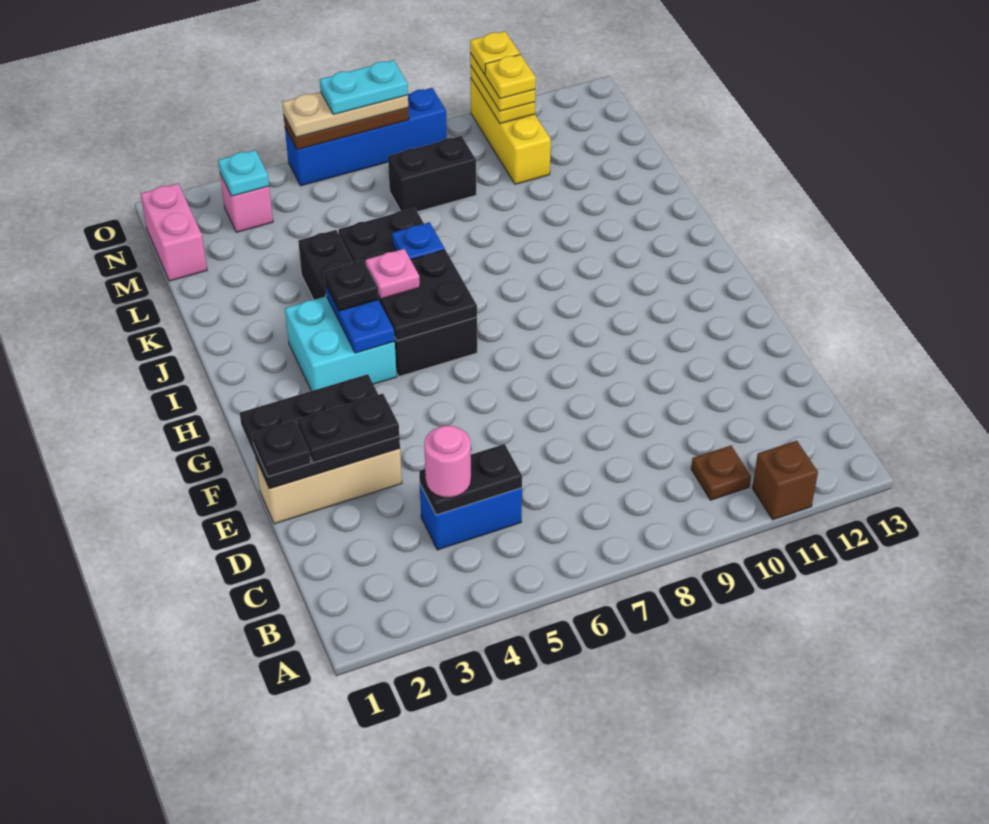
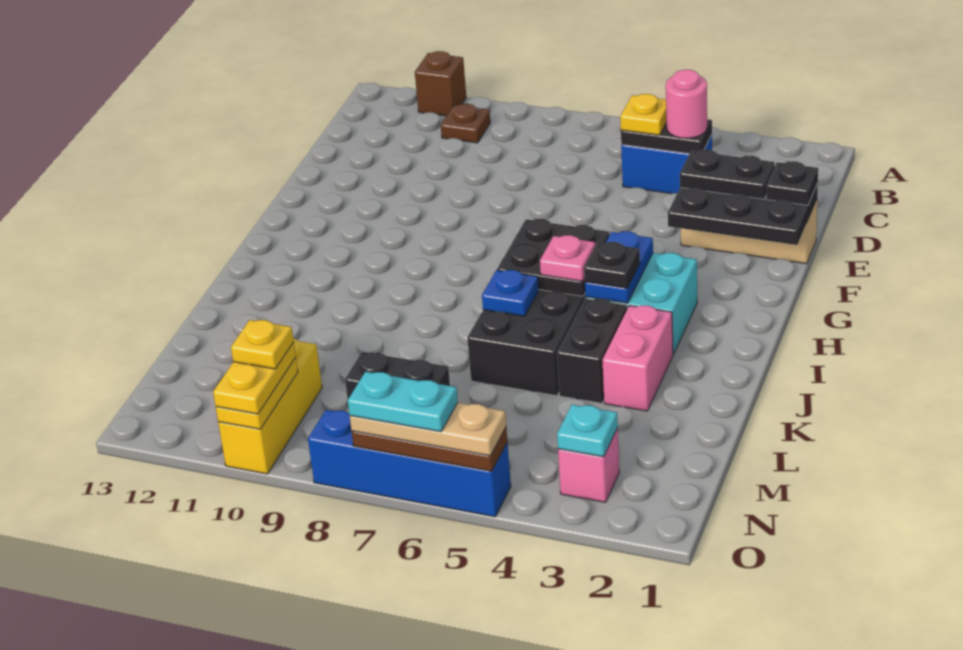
pink 1x2 brick [141,183,207,281] -> pink 1x2 brick moved to [603,305,673,411]
yellow 1x1 plate [470,31,520,74] -> yellow 1x1 plate moved to [620,94,666,135]

